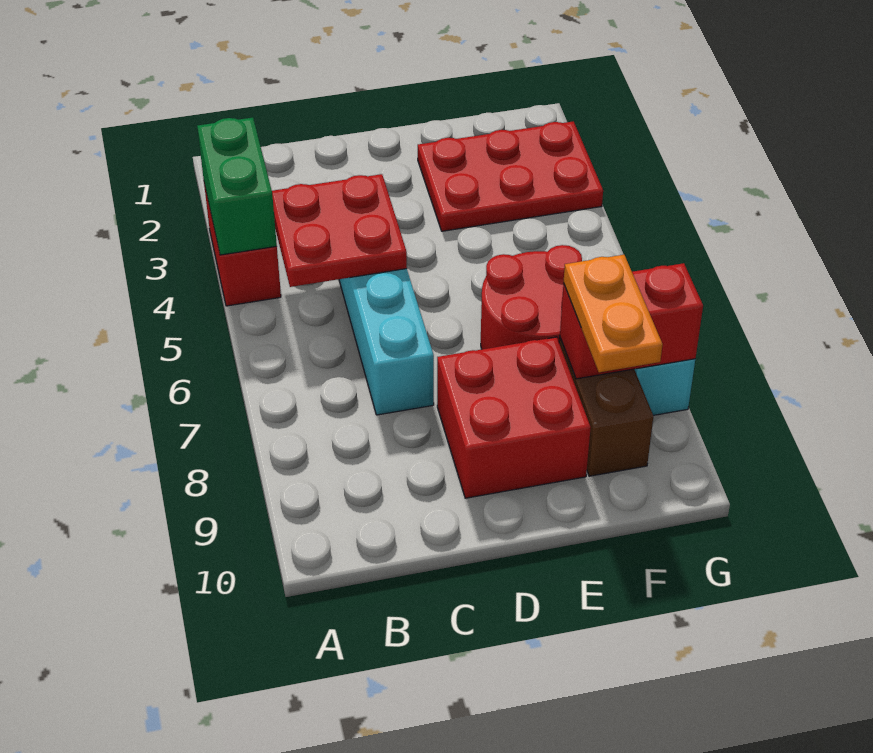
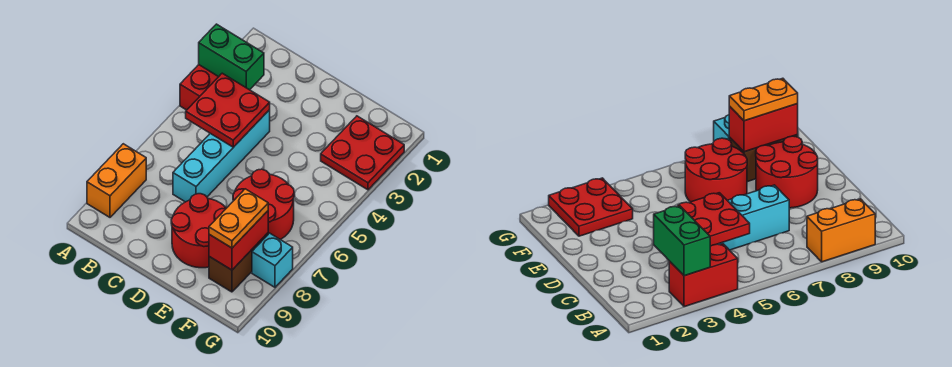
green 1x2 brick [197,118,277,255] -> green 1x2 brick turned to [199,24,264,90]
none -> orange 1x2 brick [87,144,146,217]
red 2x2 brick [437,337,591,498] -> red 2x2 round brick [171,194,226,268]
red 2x3 plate [418,121,603,231] -> red 2x2 plate [321,116,404,190]
red 1x2 brick [560,263,703,379] -> red 1x2 brick turned to [209,211,268,270]

